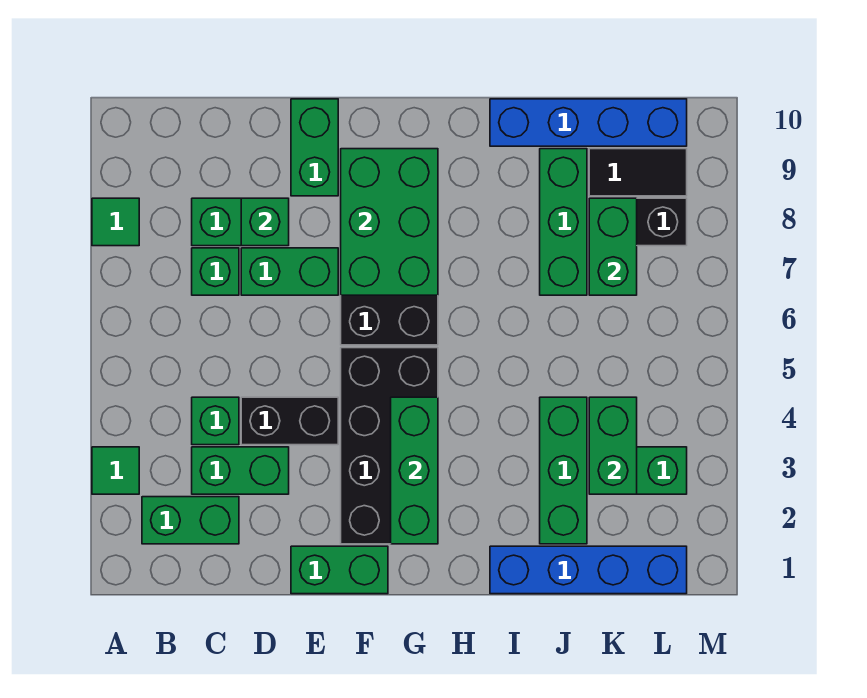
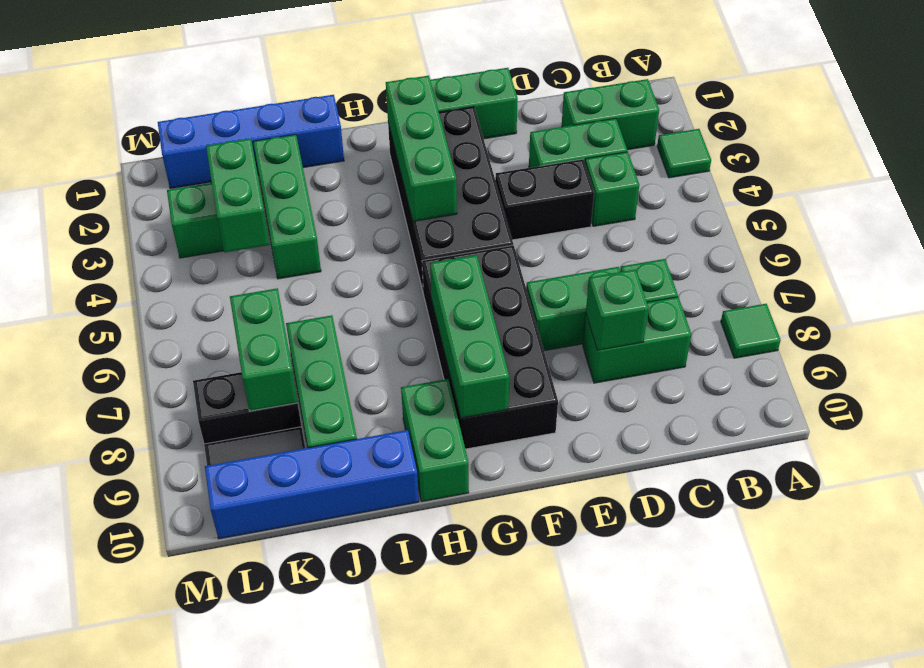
green 1x2 brick [291,99,338,196] -> green 1x2 brick moved to [401,379,469,502]
green 2x3 brick [341,149,438,295] -> green 1x3 brick [430,255,509,418]

